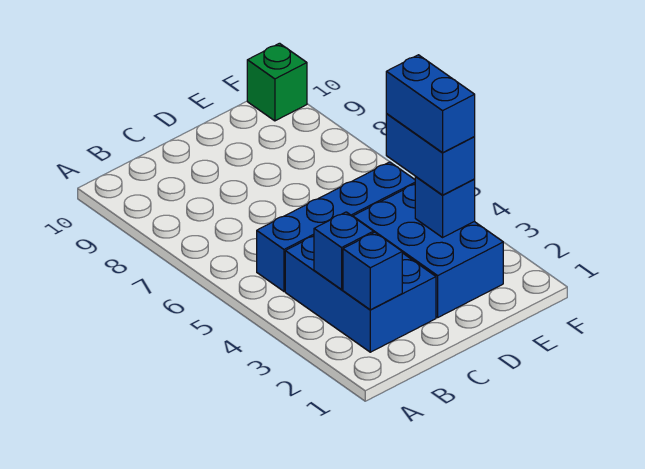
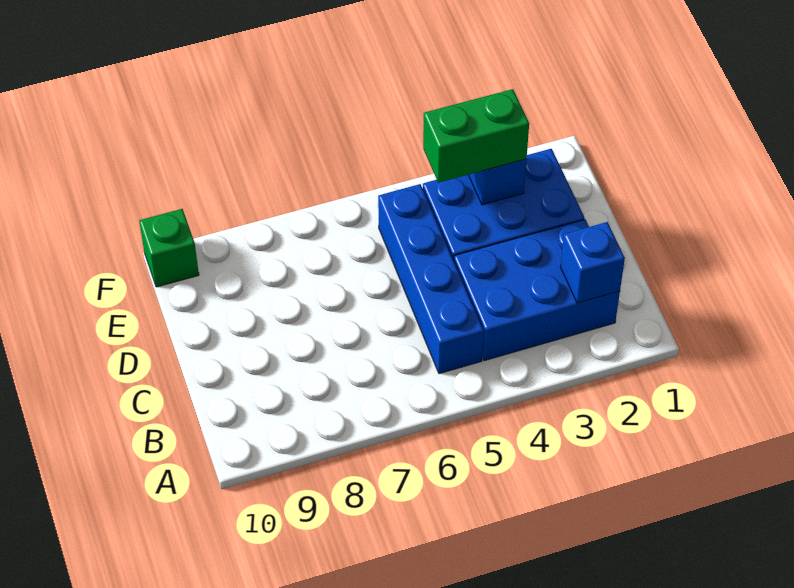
blue 1x1 brick [314,212,374,289] -> none
blue 1x2 brick [386,114,475,195] -> green 1x2 brick [423,89,529,183]
blue 1x2 brick [386,55,475,153] -> none

